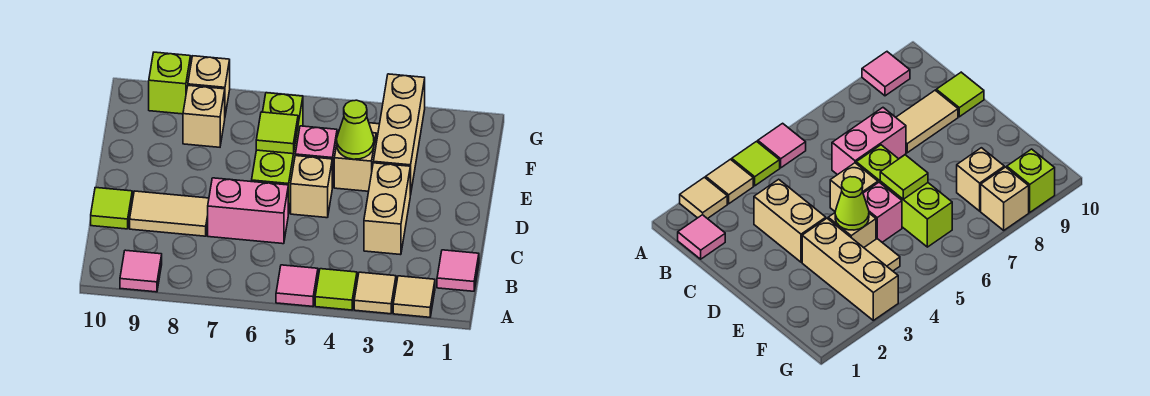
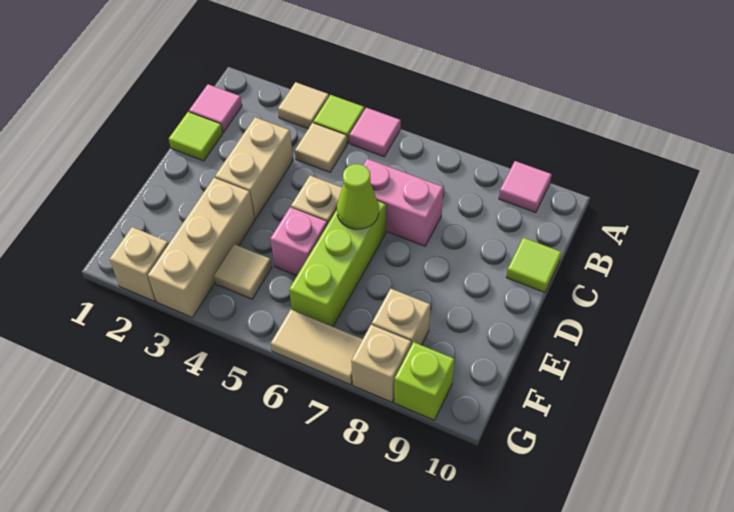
tan 1x1 tile [393,276,435,317] -> tan 1x1 tile moved to [295,123,347,172]
tan 1x2 tile [130,191,209,236] -> tan 1x2 tile moved to [271,310,363,385]
tan 1x1 brick [334,133,376,191] -> tan 1x1 brick moved to [110,227,169,301]
lime 1x1 cone [337,100,374,159] -> lime 1x1 cone moved to [337,164,379,229]
lime 1x1 tile [256,112,298,154] -> lime 1x1 tile moved to [169,112,223,161]

